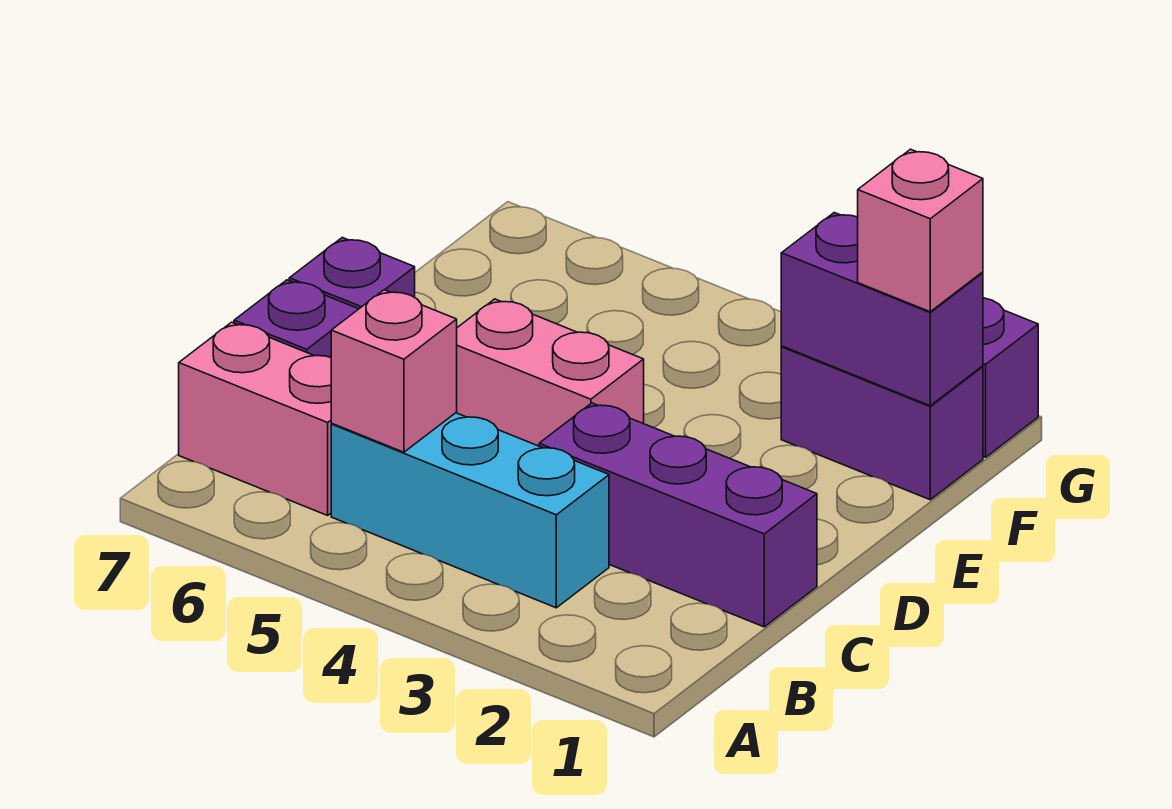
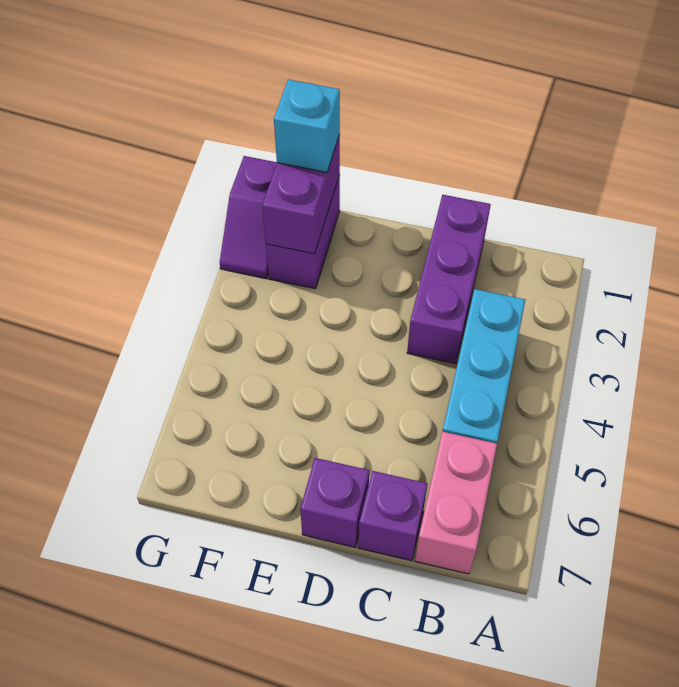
pink 1x1 brick [331,290,457,452] -> none
pink 1x2 brick [456,299,644,446] -> none
pink 1x1 brick [858,149,983,312] -> cyan 1x1 brick [274,80,340,172]

